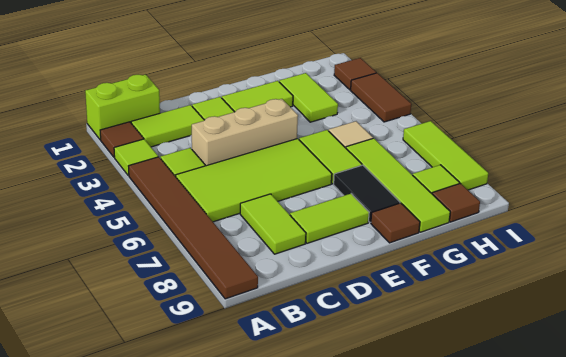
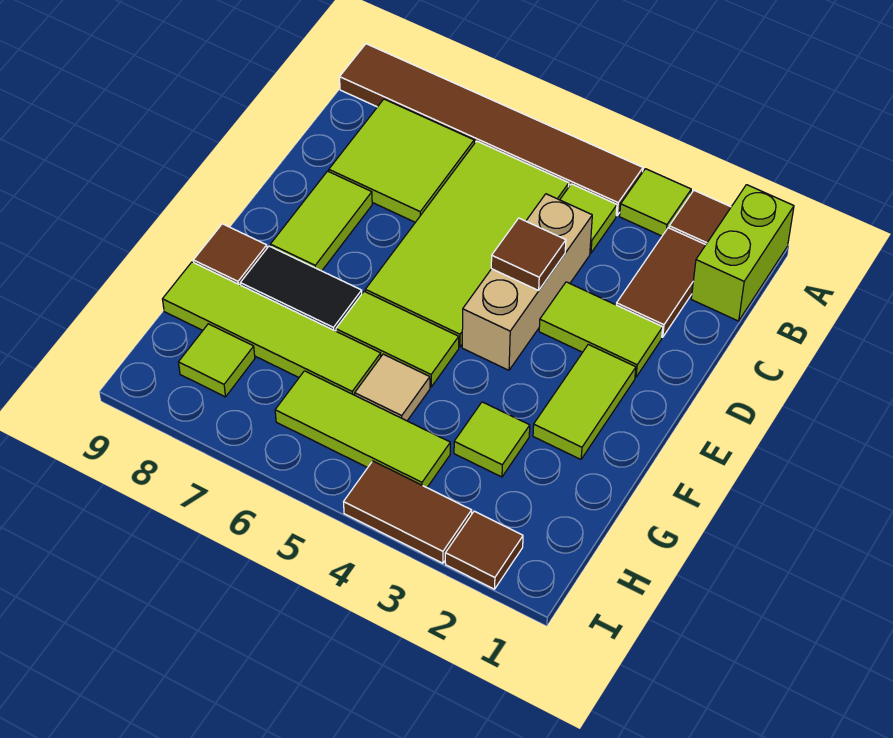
lime 1x2 tile [131,105,204,147] -> brown 1x2 tile [616,228,705,337]
lime 1x2 tile [240,194,306,254] -> lime 2x2 tile [329,99,474,222]
lime 1x2 tile [279,73,338,122] -> lime 1x1 tile [454,402,530,477]
brown 1x1 tile [432,183,480,222] -> brown 1x1 tile moved to [491,218,566,290]
lime 1x3 tile [403,121,488,190] -> lime 1x3 tile moved to [275,371,450,488]

